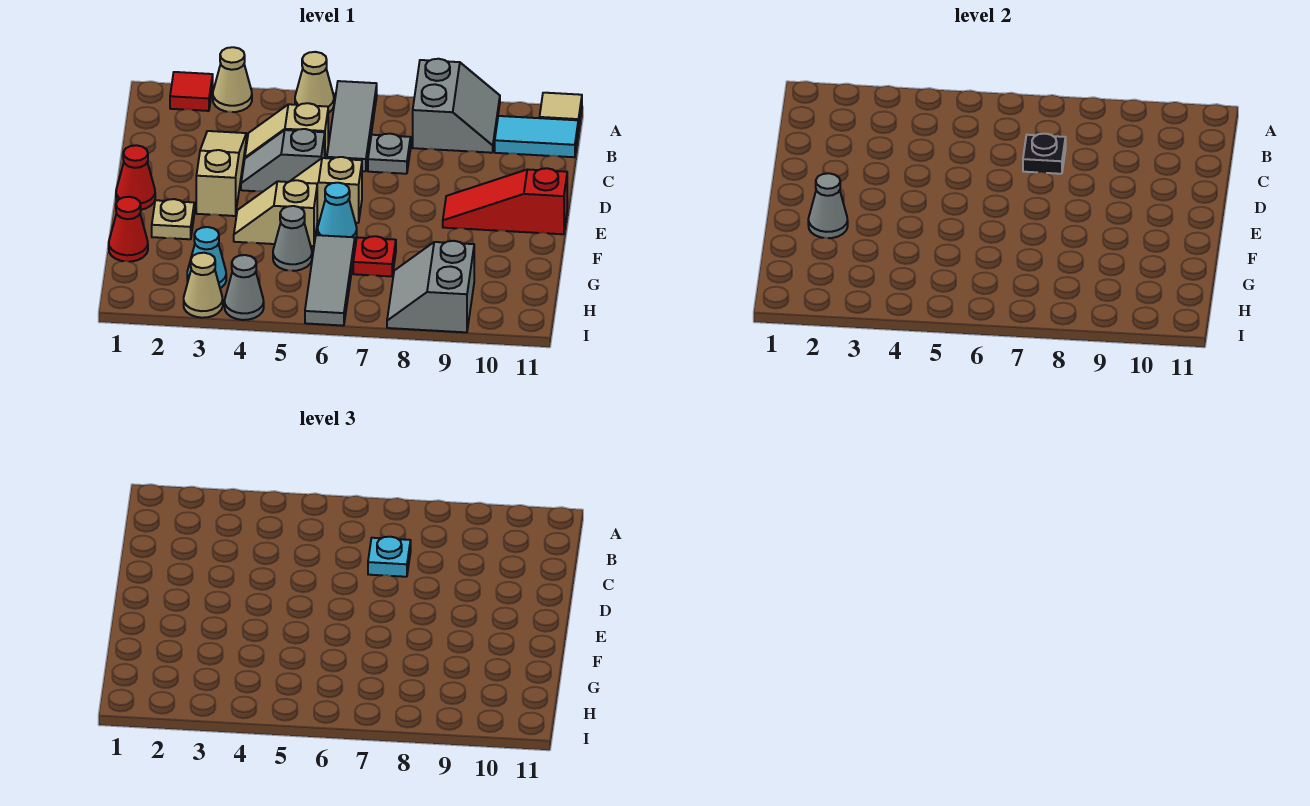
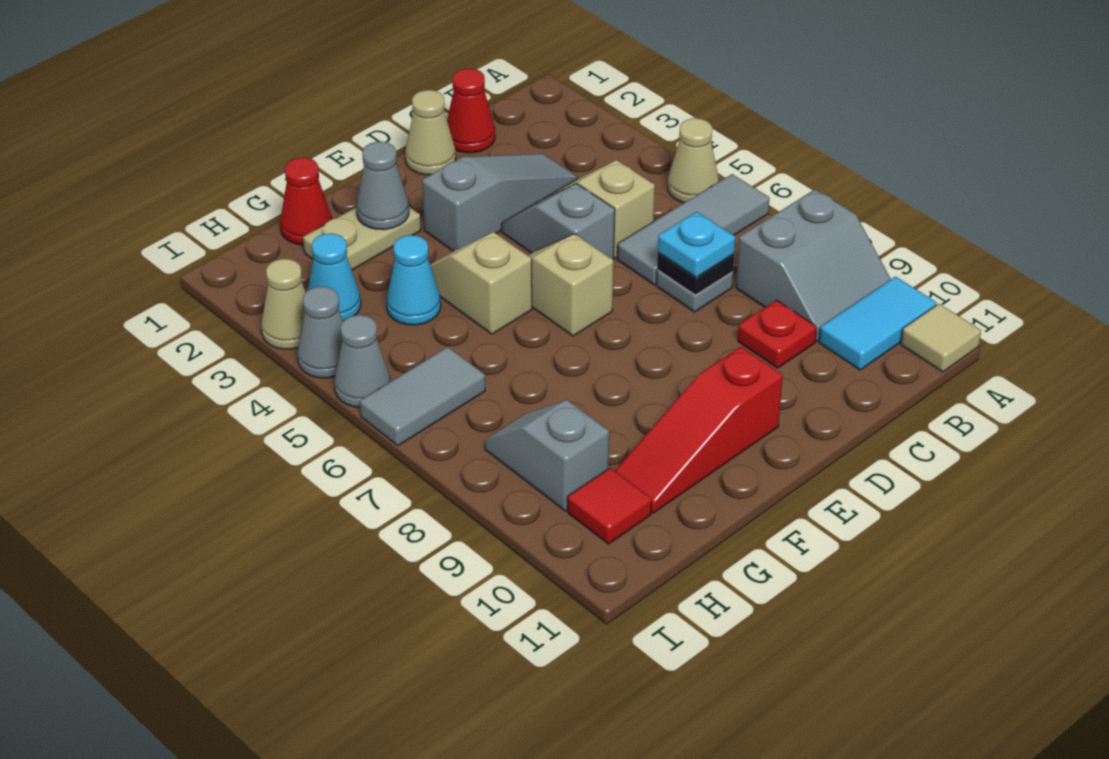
red 1x1 tile [170,72,213,111] -> red 1x1 tile moved to [568,468,652,544]
tan 1x1 cone [213,47,252,112] -> tan 1x1 cone moved to [405,90,456,175]
cyan 1x2 tile [495,116,578,157] -> cyan 1x2 tile turned to [819,277,937,370]
tan 1x3 slope [196,131,246,216] -> grey 1x3 slope [422,154,578,251]
red 1x1 cone [116,145,155,210] -> red 1x1 cone moved to [447,68,495,153]
red 1x3 slope [443,168,567,234] -> red 1x3 slope turned to [615,347,783,513]
tan 1x1 plate [152,199,194,239] -> tan 1x2 plate [303,207,421,270]
cyan 1x1 cone [318,183,357,239] -> cyan 1x1 cone moved to [386,235,441,325]
grey 1x1 cone [273,206,312,271] -> grey 1x1 cone moved to [334,315,391,407]
grey 1x3 tile [305,235,355,326] -> grey 1x2 tile [360,347,485,446]
red 1x1 plate [353,236,396,276] -> red 1x1 plate moved to [738,300,817,368]
grey 2x2 slope [387,241,474,332] -> grey 1x2 slope [485,400,609,511]

